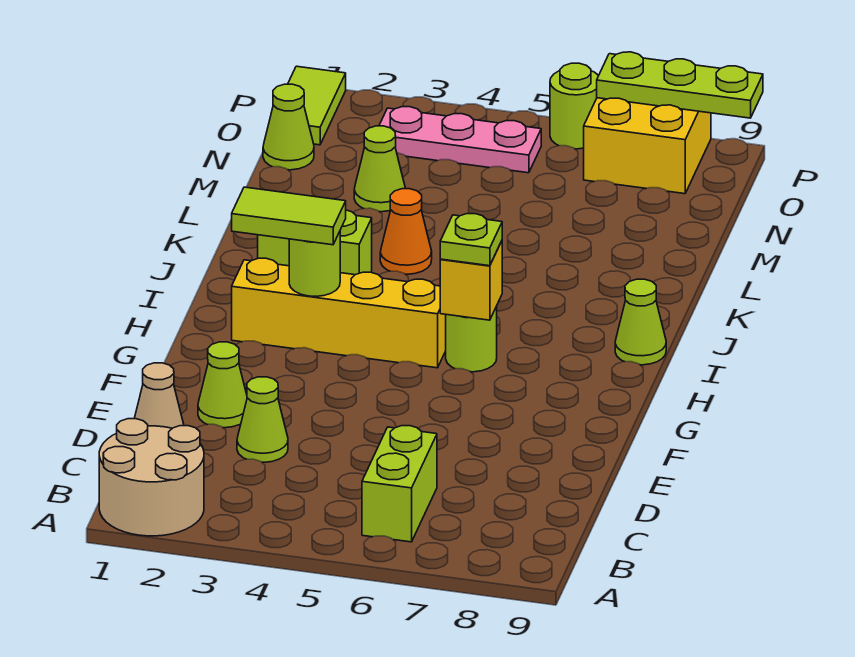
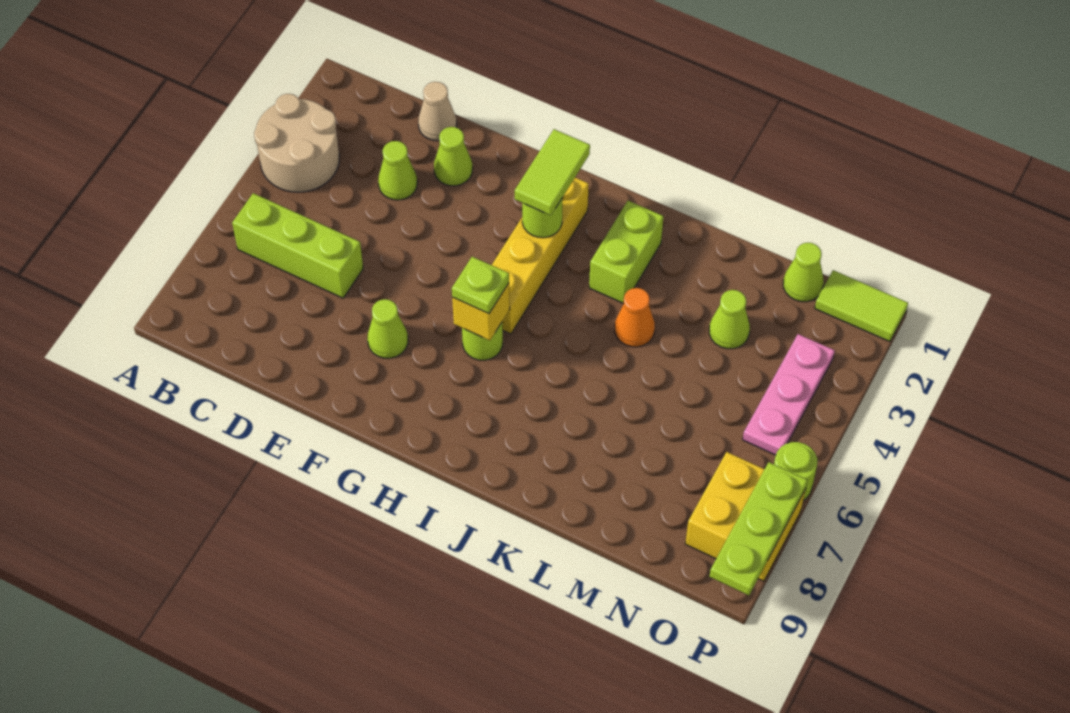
tan 2x2 round brick [99,419,204,536] -> tan 2x2 round brick moved to [254,94,339,192]
lime 1x2 brick [362,426,437,542] -> lime 1x3 brick [232,193,363,298]
lime 1x1 cone [615,279,666,365] -> lime 1x1 cone moved to [367,299,408,358]

